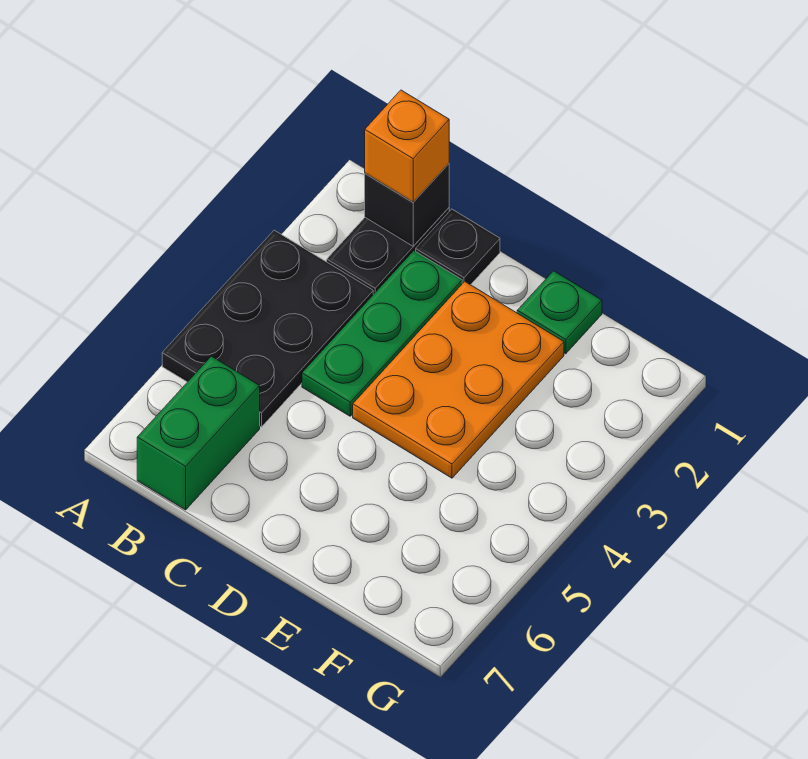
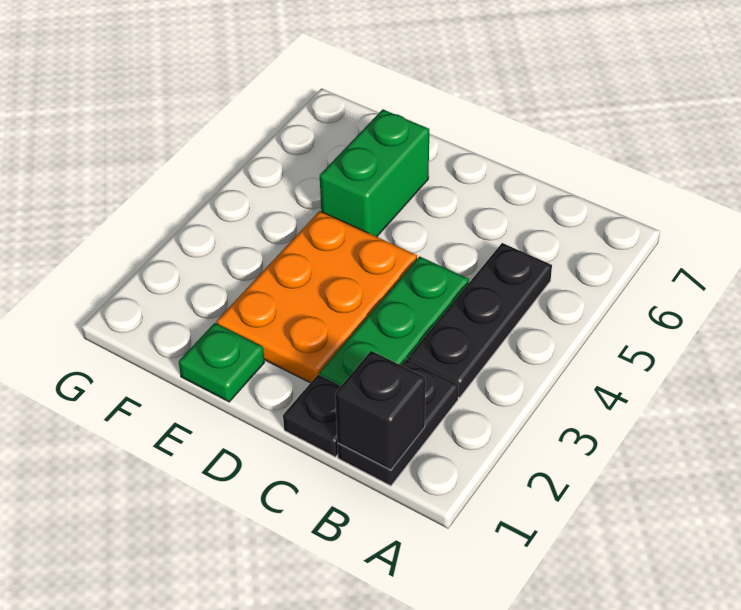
black 2x3 plate [162,230,373,427] -> black 1x3 plate [408,243,552,398]
orange 1x1 brick [365,90,449,202] -> none
green 1x2 brick [137,356,260,510] -> green 1x2 brick moved to [320,109,429,237]

